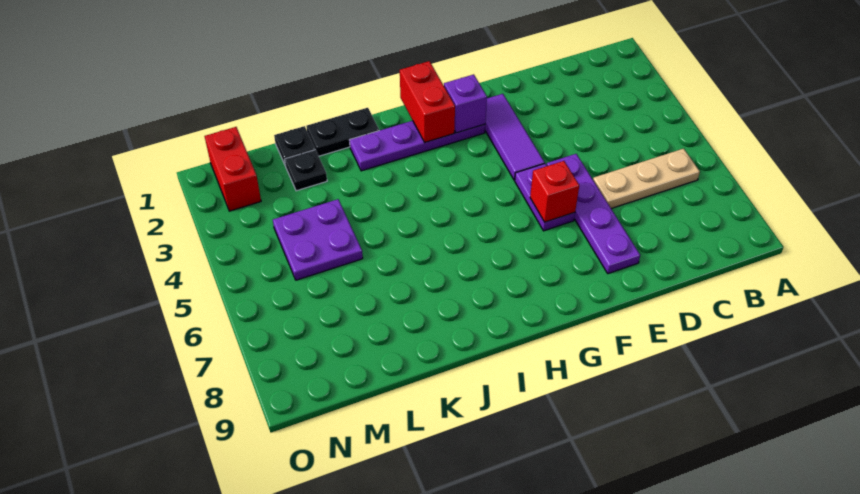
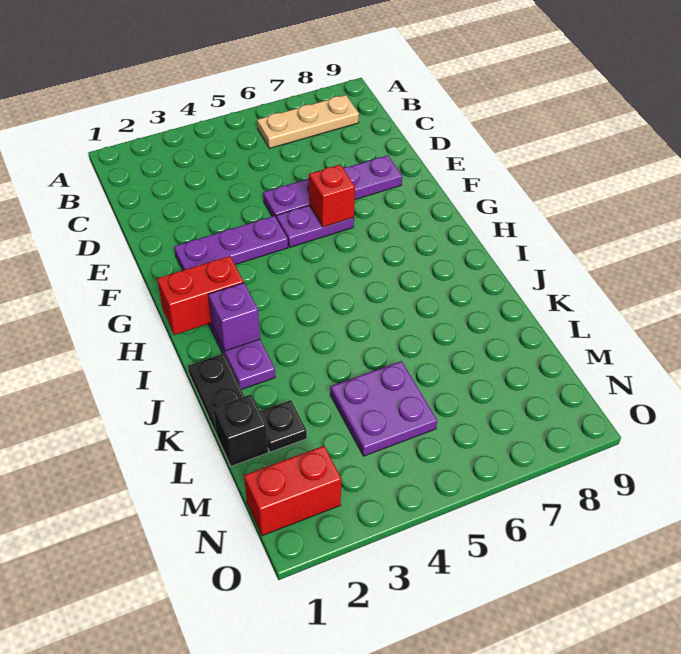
tan 1x3 plate [593,149,700,209] -> tan 1x3 plate turned to [257,95,359,148]
purple 1x3 tile [485,94,545,180] -> purple 1x3 plate [174,216,288,270]
purple 1x1 brick [444,74,487,133] -> purple 1x1 brick moved to [208,283,260,351]
black 1x1 plate [274,126,315,166] -> black 1x1 brick [213,395,268,466]

